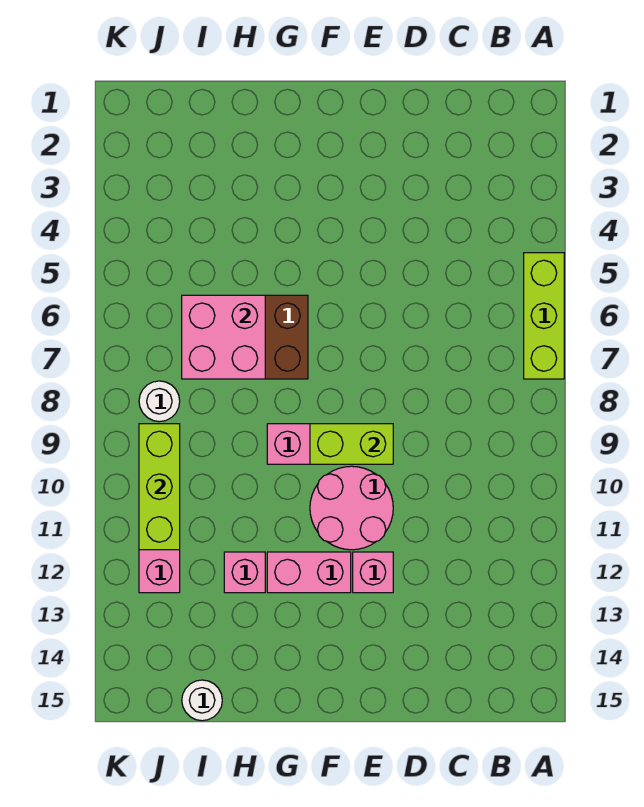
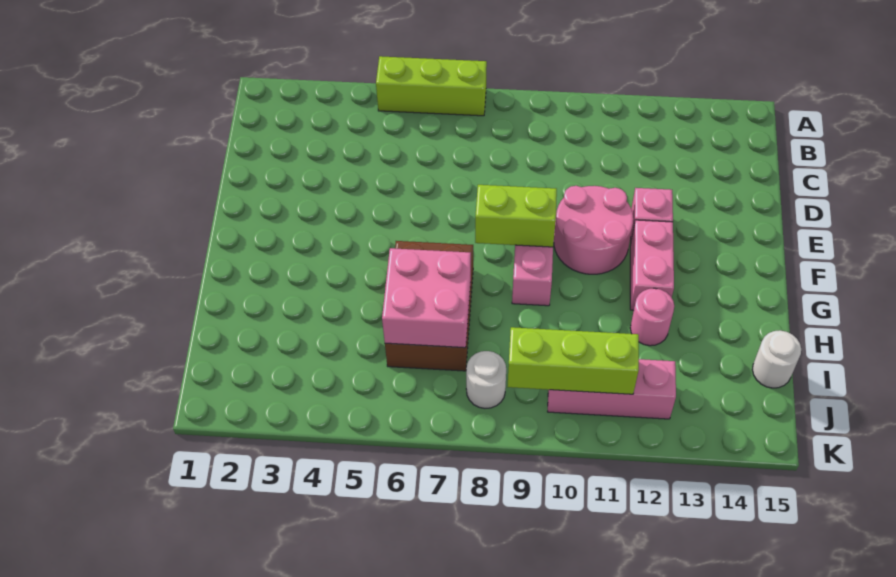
lime 1x2 brick [310,424,393,464] -> lime 1x2 brick turned to [475,185,557,247]
pink 1x1 brick [224,552,265,593] -> pink 1x1 round brick [630,288,674,346]

